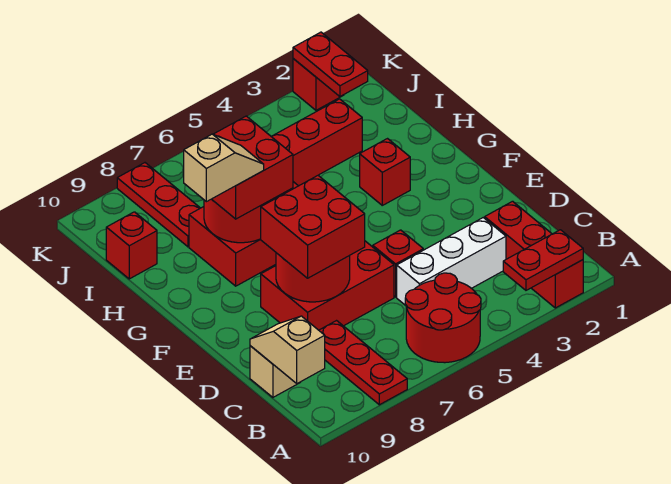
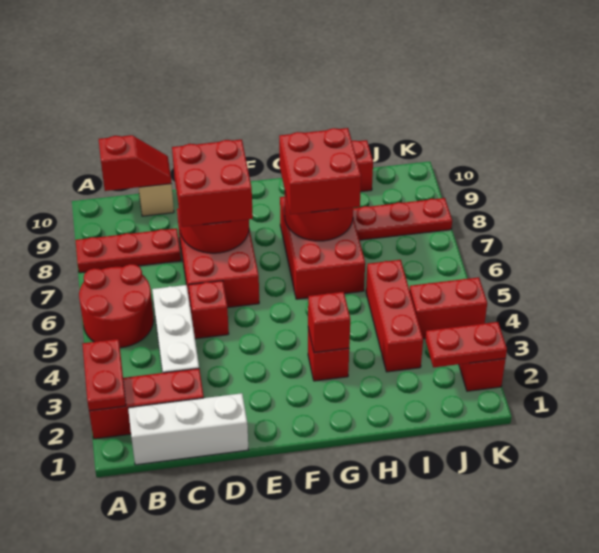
none -> white 1x3 brick [128,393,248,465]
tan 1x2 slope [250,316,325,384] -> red 1x2 slope [99,135,172,191]
none -> red 1x1 brick [308,292,350,353]
tan 1x2 slope [184,134,264,202] -> none
none -> red 1x2 brick [410,277,487,339]

